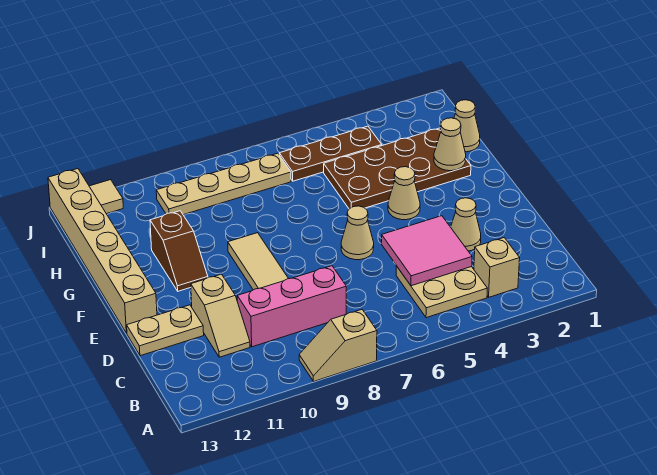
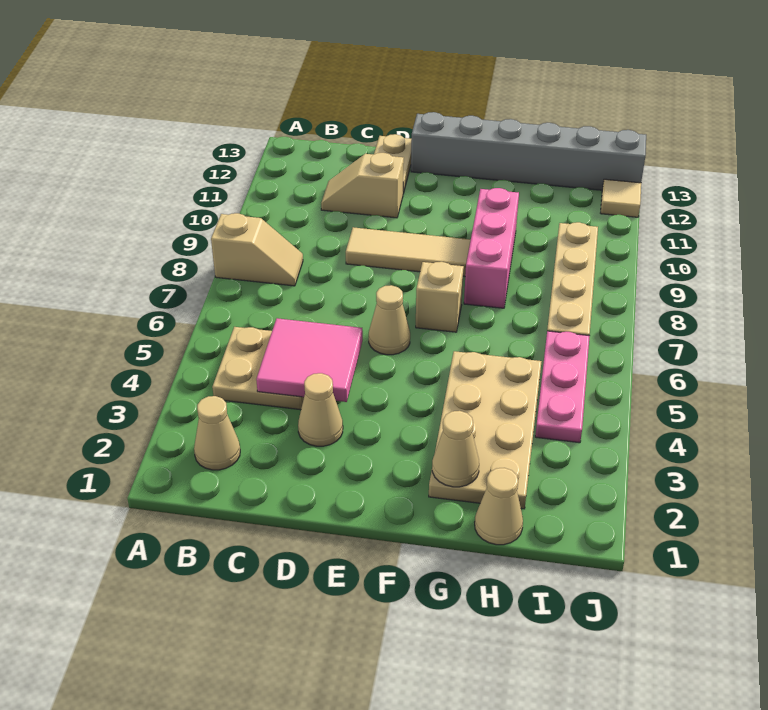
tan 1x2 slope [299,310,377,382] -> tan 1x2 slope turned to [211,213,303,286]
tan 1x1 brick [474,238,520,297] -> tan 1x1 brick moved to [416,262,464,332]
pink 1x3 brick [237,266,346,347] -> pink 1x3 brick moved to [464,188,519,308]
tan 1x6 brick [48,169,157,333] -> grey 1x6 brick [411,112,646,190]
tan 1x1 cone [388,167,420,220] -> tan 1x1 cone moved to [194,396,240,470]
brown 1x2 slope [150,211,208,291] -> none
brown 2x4 plate [324,128,471,209] -> tan 2x4 plate [429,351,542,509]
brown 1x3 plate [279,126,382,181] -> pink 1x3 plate [535,331,590,443]

